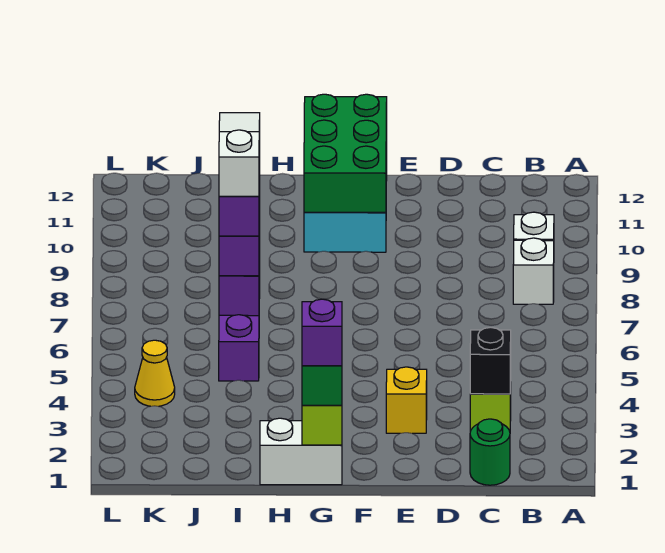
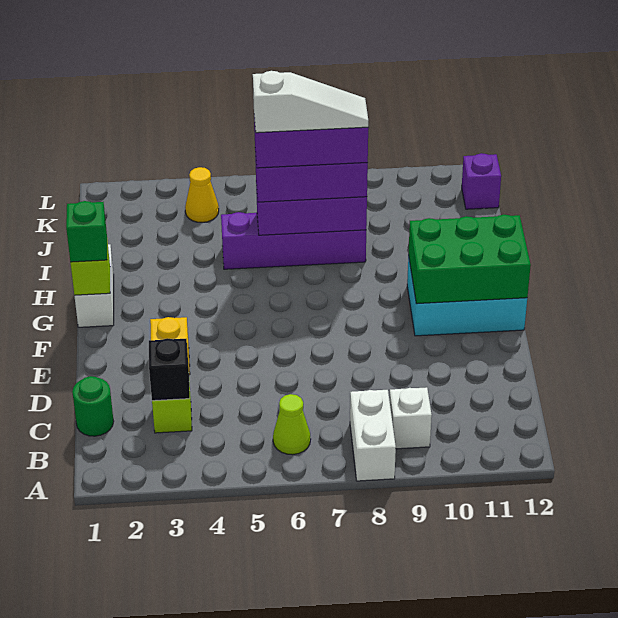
none -> lime 1x1 cone [273,394,311,455]
white 1x1 brick [513,238,554,304] -> white 1x2 brick [350,390,396,481]
purple 1x1 brick [302,299,342,366] -> purple 1x1 brick moved to [462,153,501,209]

